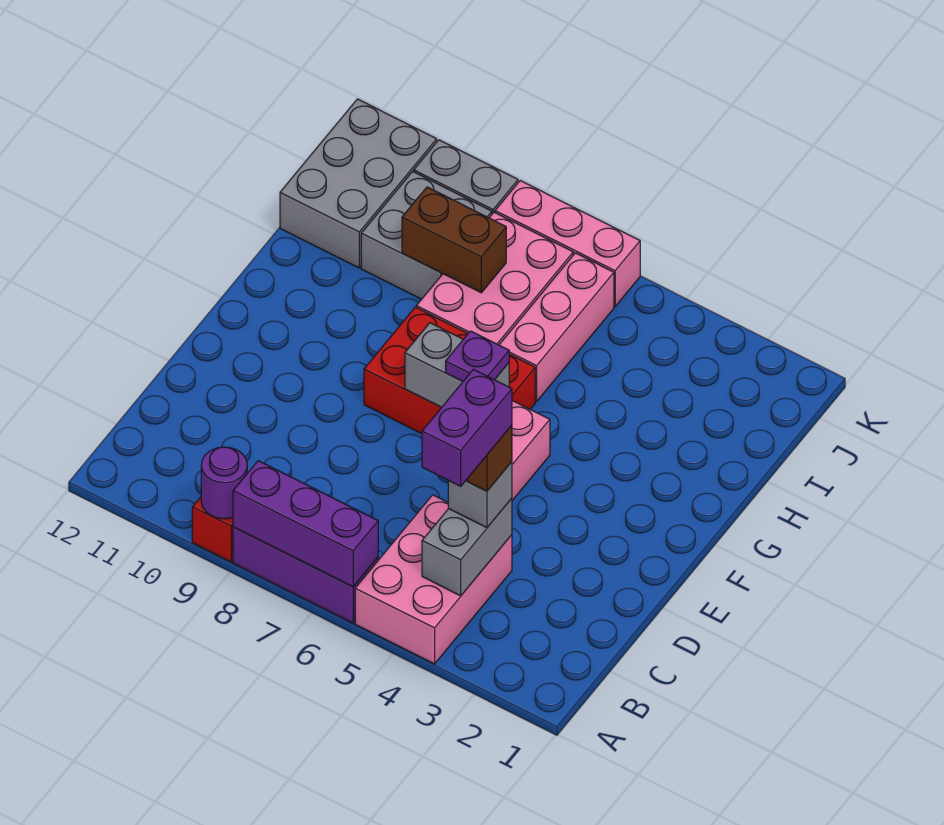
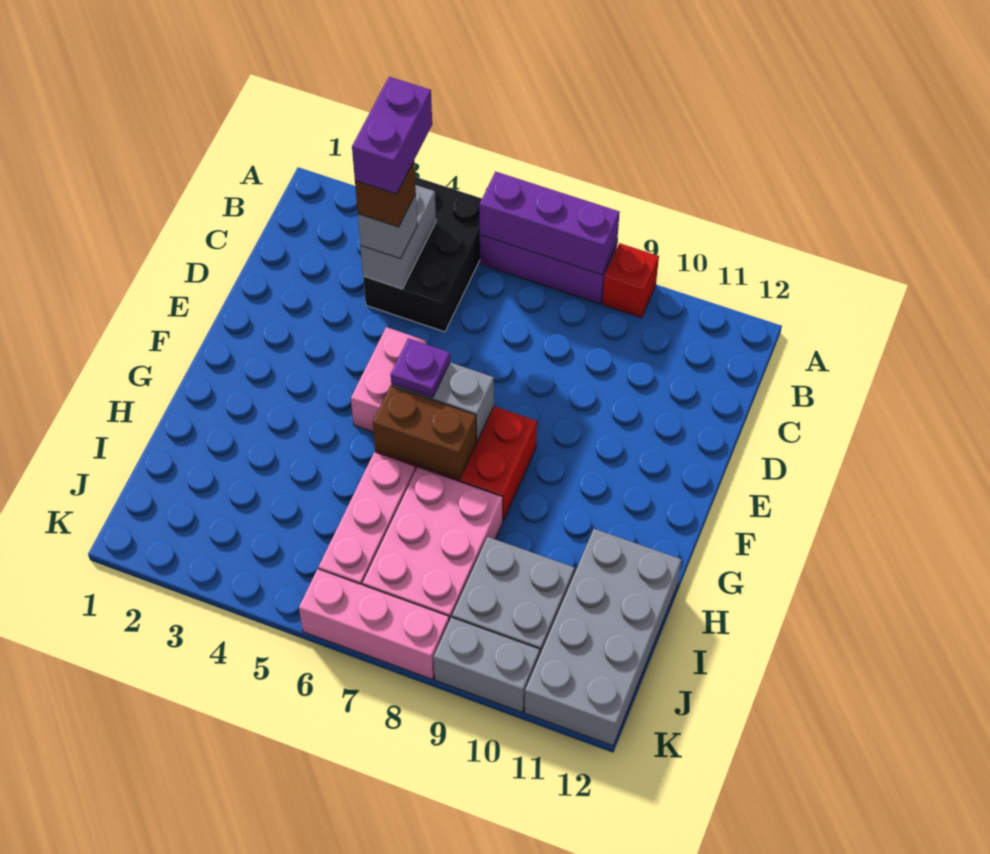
pink 2x3 brick [355,495,512,664] -> black 2x3 brick [363,177,482,332]
purple 1x1 round brick [201,447,247,519] -> none
brown 1x2 brick [402,187,506,293] -> brown 1x2 brick moved to [373,386,477,479]
grey 2x3 brick [280,99,437,268] -> grey 2x4 brick [525,529,681,746]

